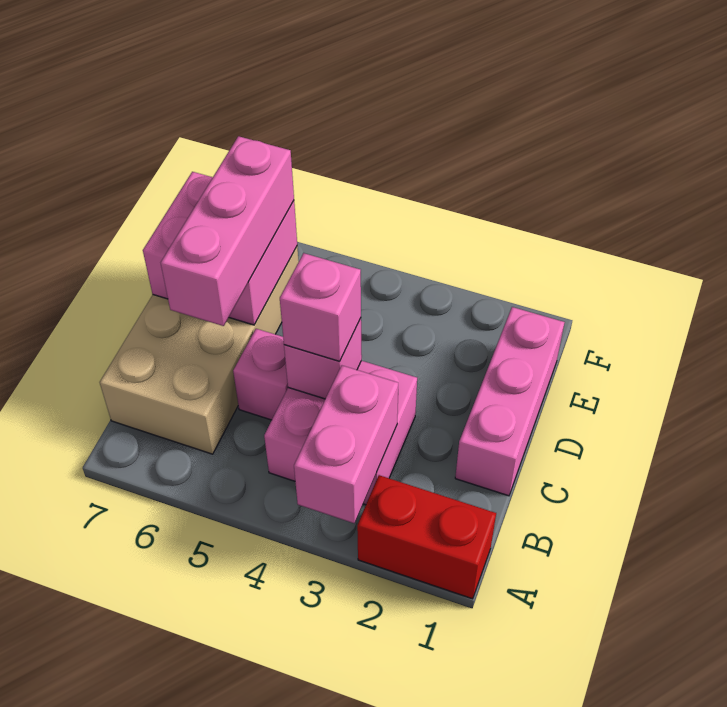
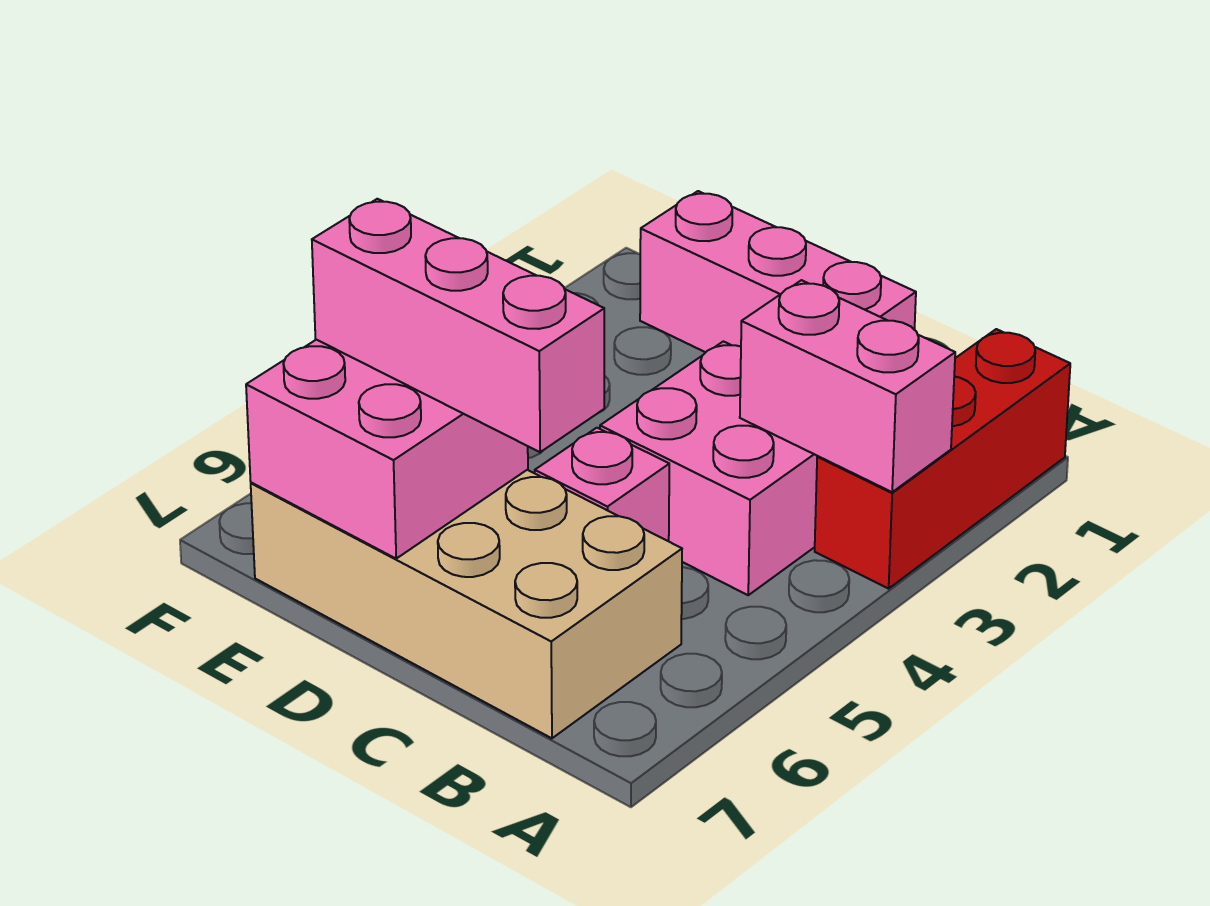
red 1x2 brick [357,475,496,599] -> red 1x3 brick [815,329,1070,589]
pink 1x1 brick [284,318,362,399] -> none
pink 1x1 brick [280,253,361,361] -> none

